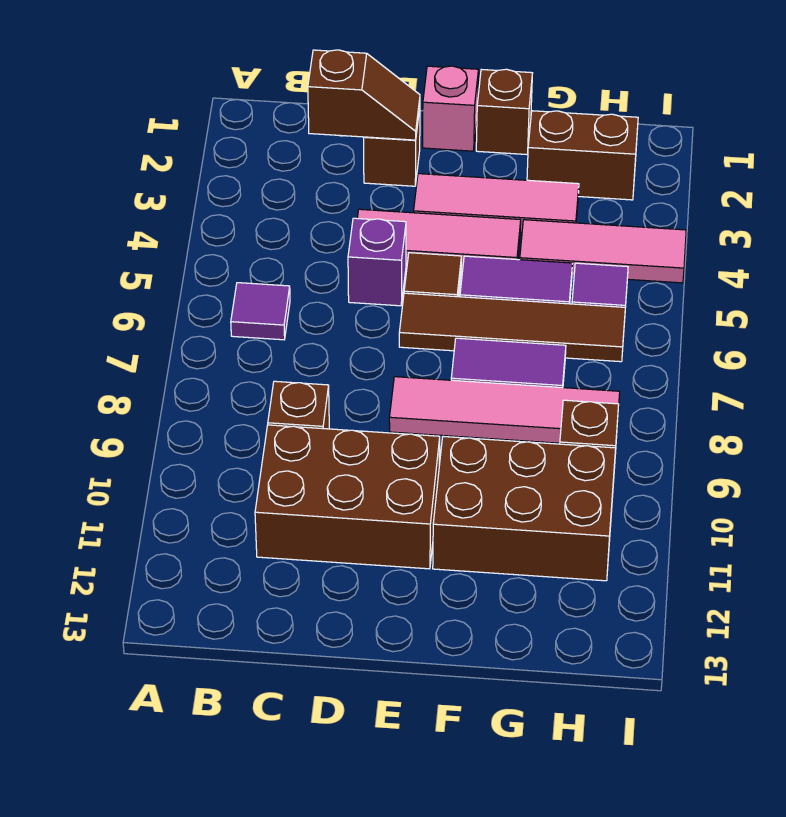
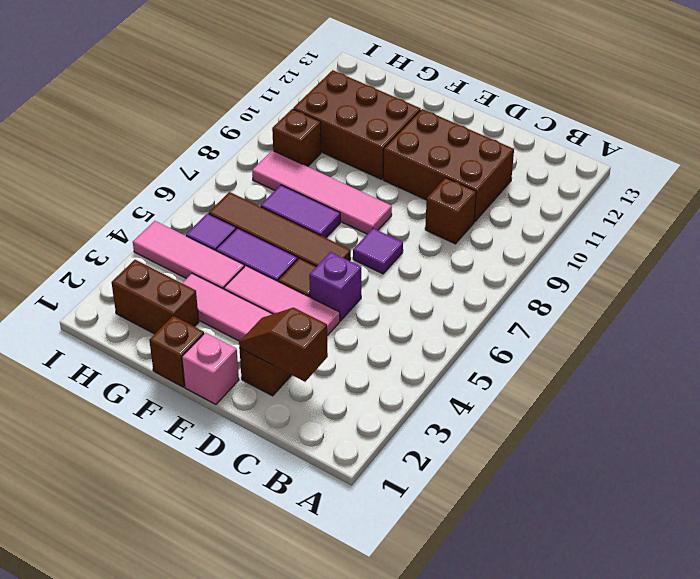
purple 1x1 tile [231,283,290,340] -> purple 1x1 tile moved to [353,228,403,274]

